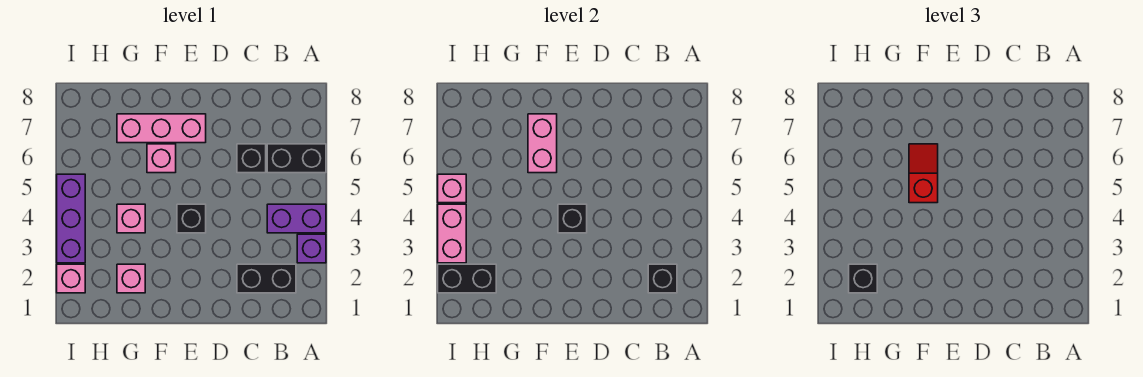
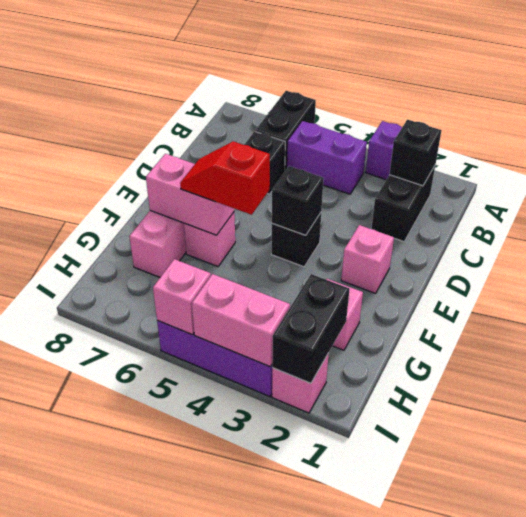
purple 1x2 brick [267,204,326,233] -> purple 1x2 brick turned to [287,121,367,194]
pink 1x1 brick [117,204,145,233] -> pink 1x1 brick moved to [341,225,394,293]
black 1x1 brick [849,264,877,293] -> none

